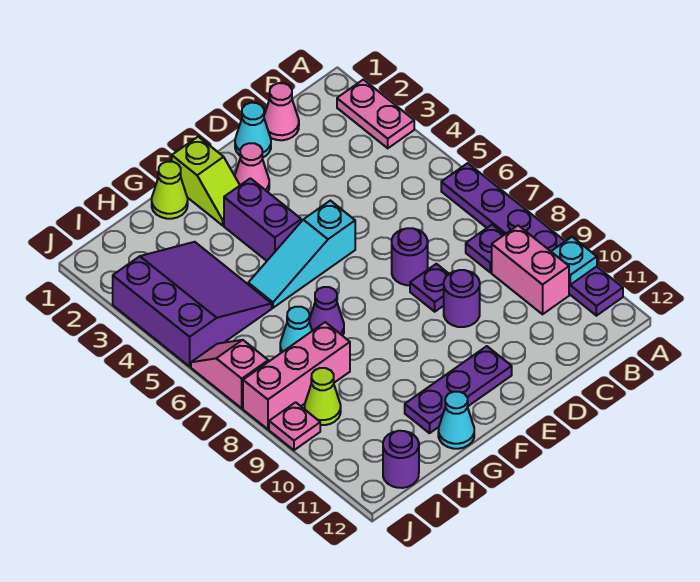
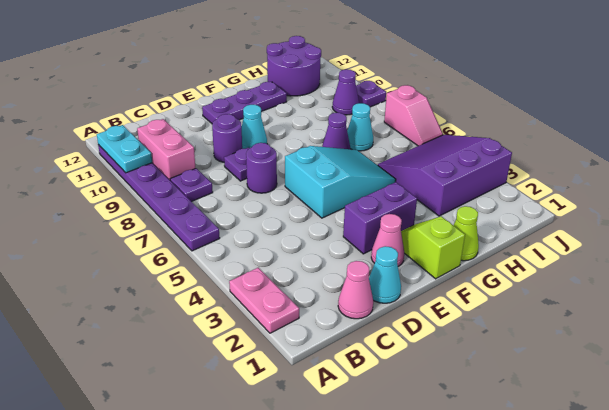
cyan 1x1 plate [551,237,597,285] -> cyan 1x2 plate [97,125,152,173]
cyan 1x3 slope [248,201,355,308] -> cyan 2x3 slope [285,146,396,218]
purple 1x2 brick [224,178,301,261] -> purple 1x2 brick turned to [343,182,417,254]
cyan 1x1 cone [438,392,474,449] -> cyan 1x1 cone moved to [242,105,267,149]
purple 3x3 slope [113,242,272,366] -> purple 3x3 slope turned to [378,135,512,216]
pink 1x3 brick [243,322,350,429] -> none
lime 1x1 cone [305,368,341,425] -> purple 1x1 cone [332,69,359,115]
purple 1x1 round brick [383,431,419,488] -> purple 2x2 round brick [267,36,321,96]
pink 1x1 plate [269,402,320,450] -> purple 1x1 plate [356,81,386,107]

